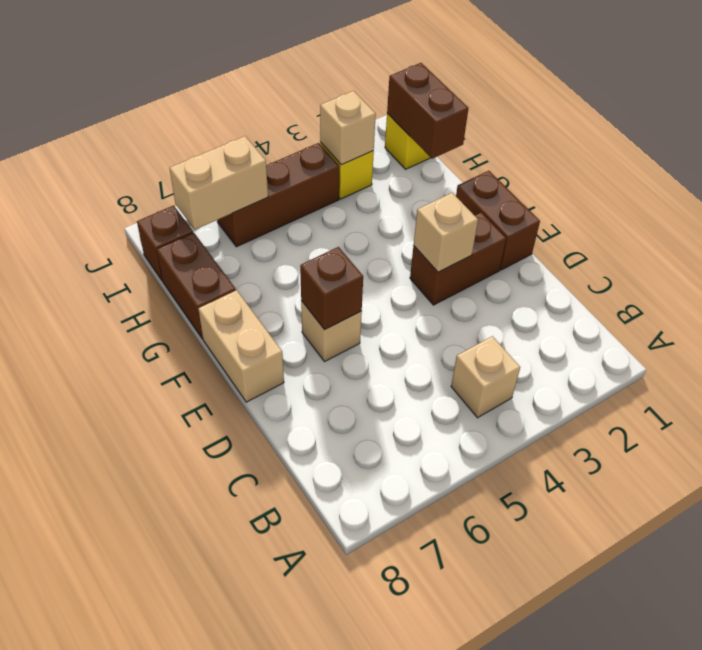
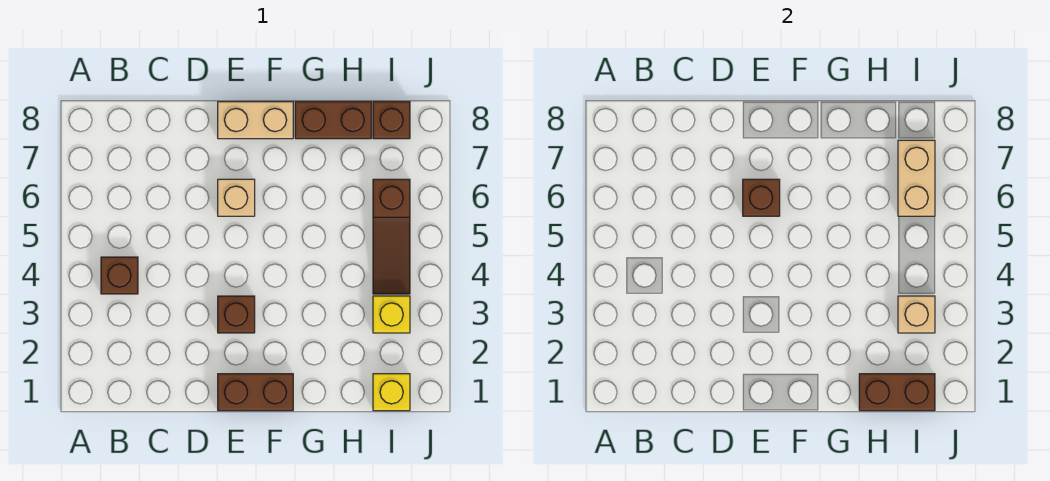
tan 1x1 brick [451,336,520,418] -> brown 1x1 brick [101,257,138,294]
brown 1x2 brick [410,212,506,305] -> brown 1x1 brick [218,296,255,333]
tan 1x1 brick [414,193,478,272] -> none
brown 1x3 brick [217,143,340,247] -> brown 1x3 slope [373,179,410,294]

